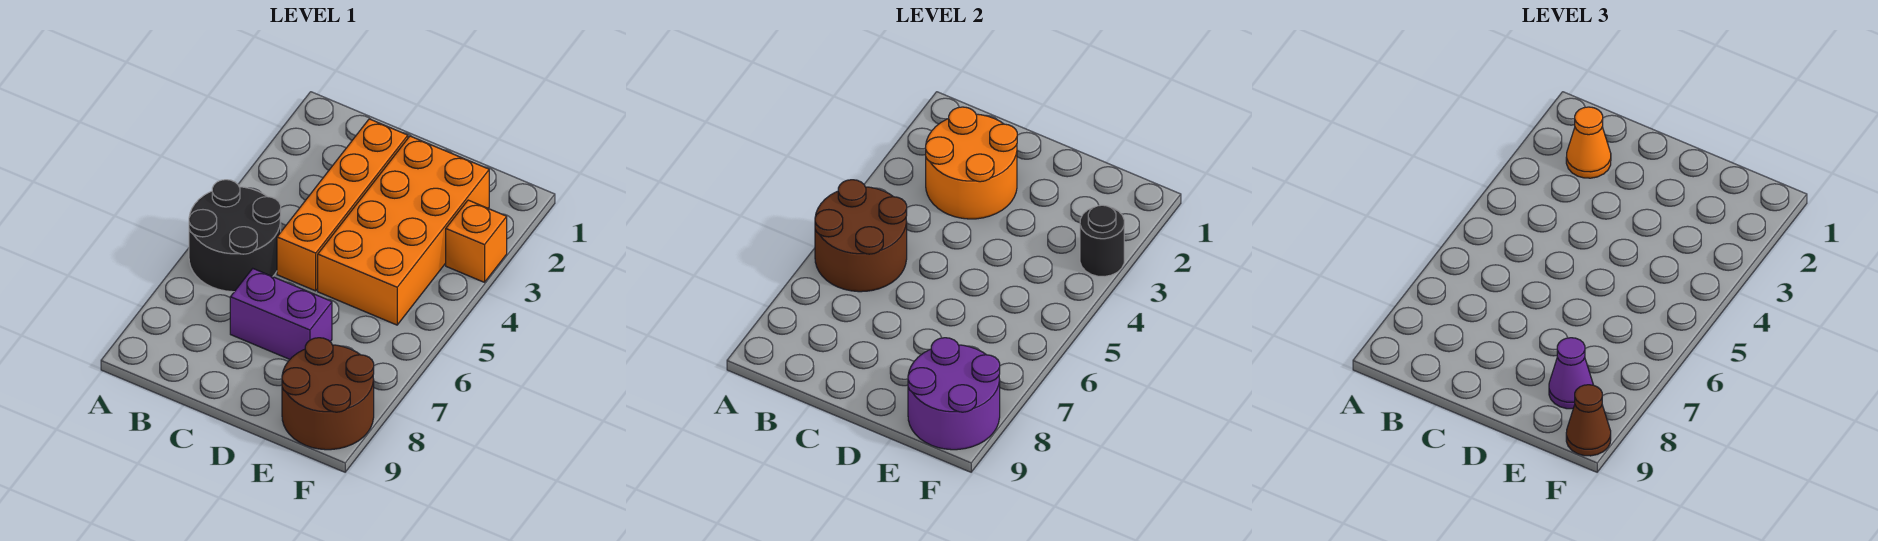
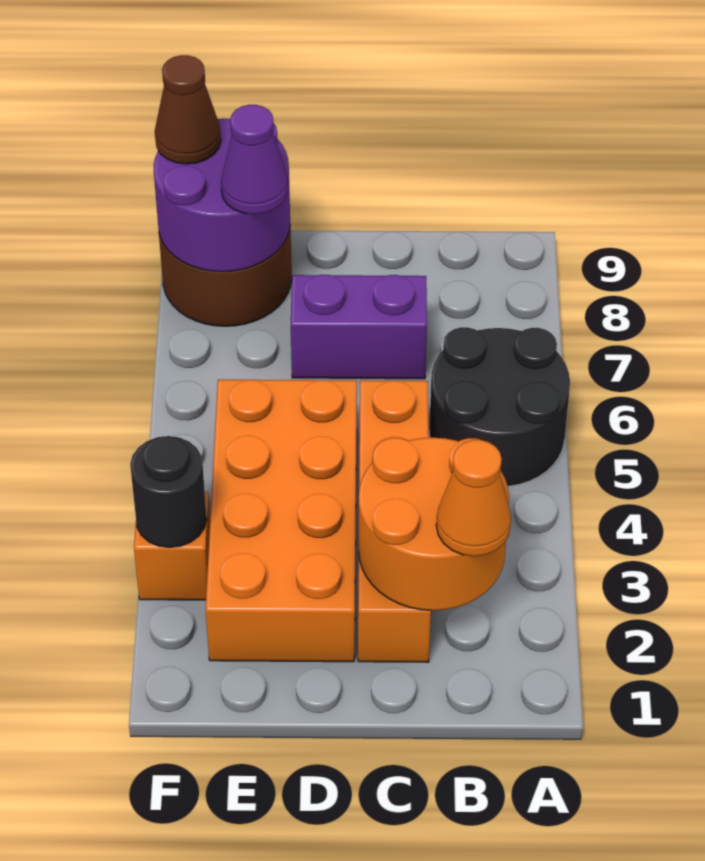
brown 2x2 round brick [815,180,907,292] -> none

